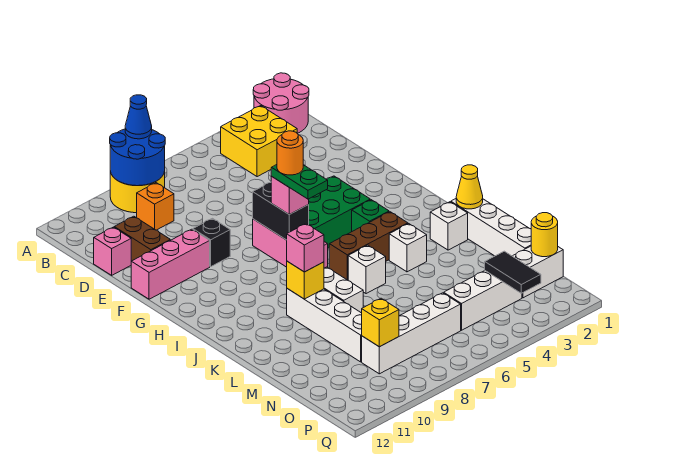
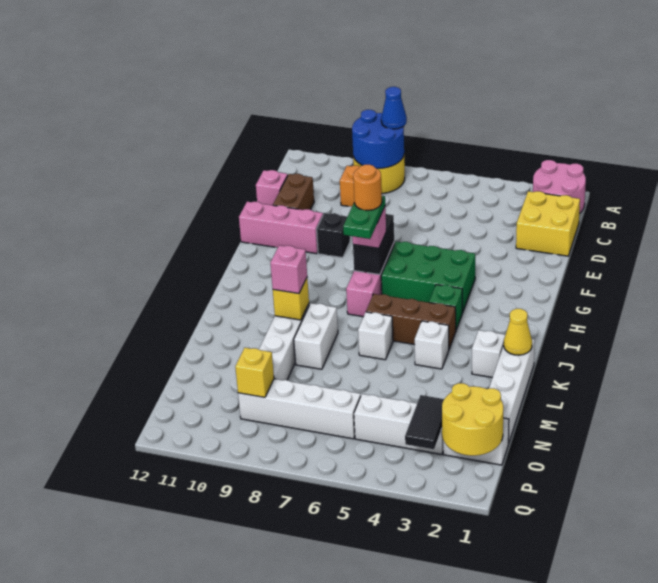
yellow 2x2 brick [221,106,297,177] -> yellow 2x2 brick moved to [516,191,580,256]
yellow 1x1 round brick [531,213,558,257] -> yellow 2x2 round brick [442,383,503,456]

